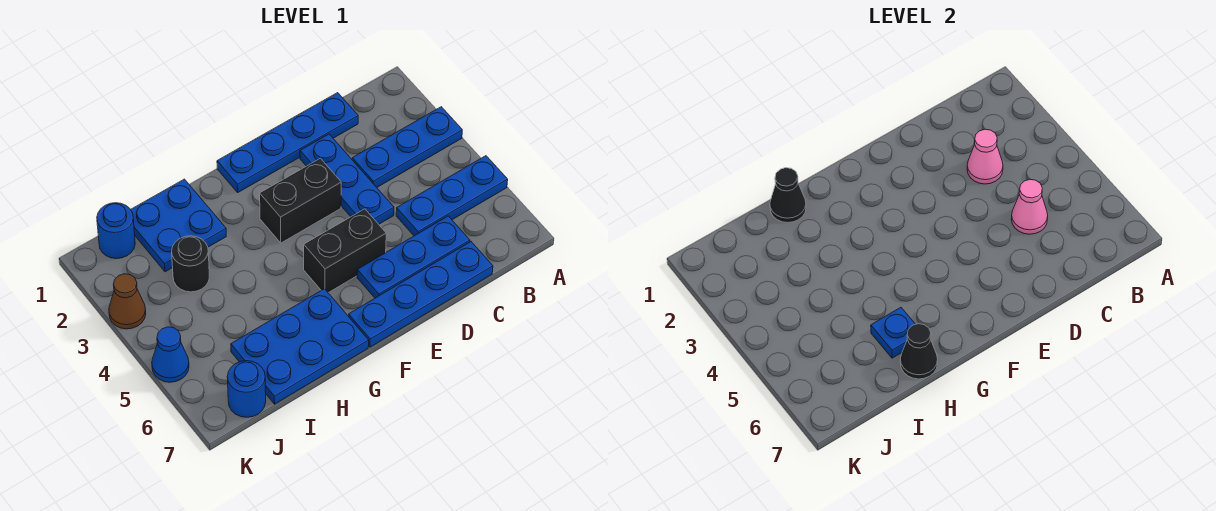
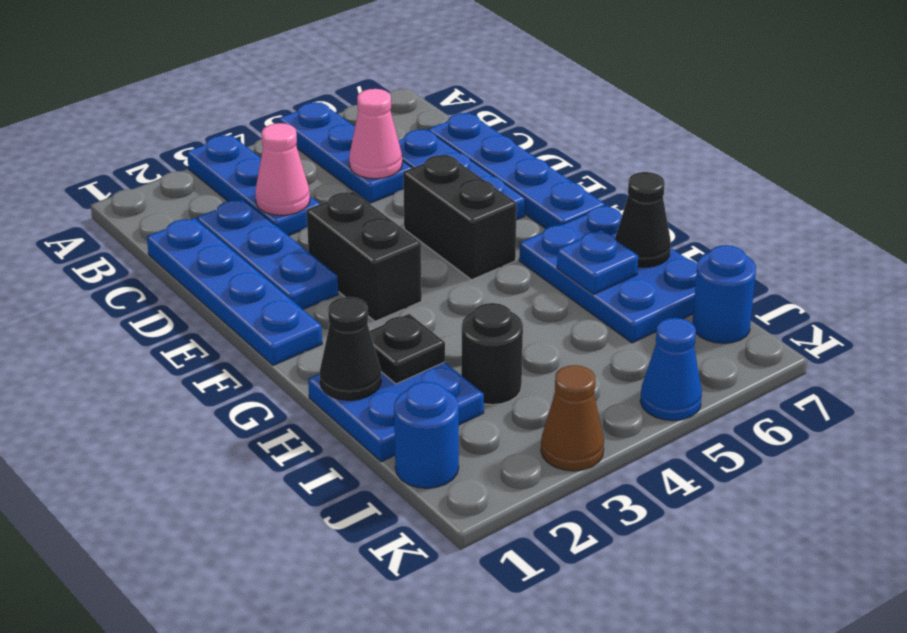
blue 1x3 plate [300,134,394,224] -> blue 1x3 plate turned to [197,200,338,309]
none -> black 1x1 plate [370,314,445,384]

